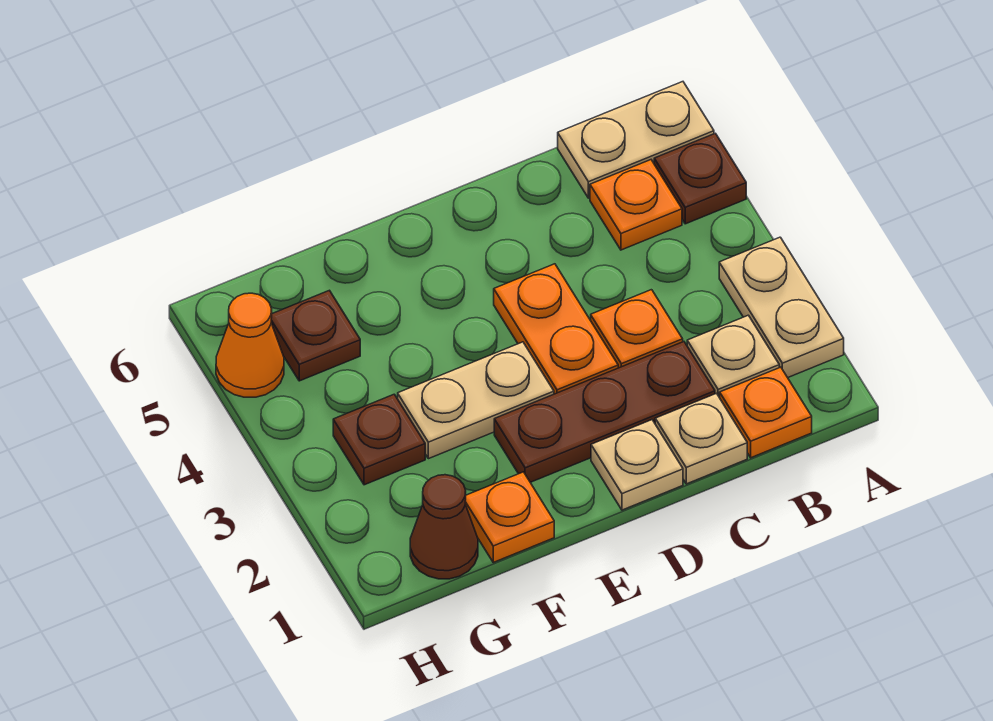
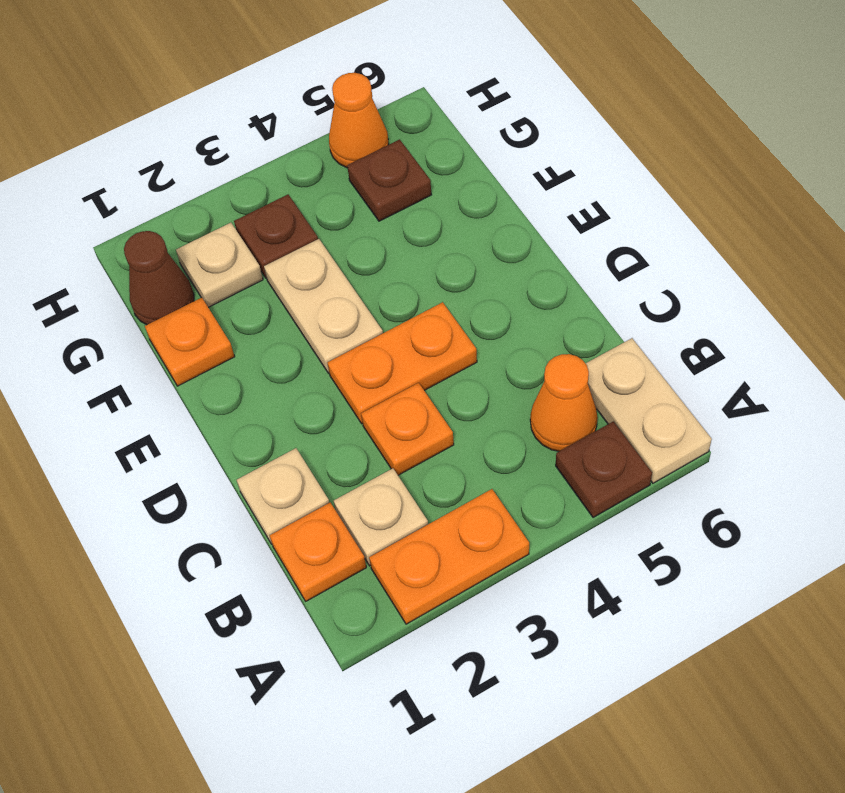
tan 1x2 plate [719,237,844,378] -> orange 1x2 plate [369,489,529,624]
orange 1x1 plate [590,160,682,250] -> orange 1x1 cone [530,354,598,451]
brown 1x3 plate [494,342,715,482] -> none
tan 1x1 plate [591,420,683,510] -> tan 1x1 plate moved to [176,223,263,307]

